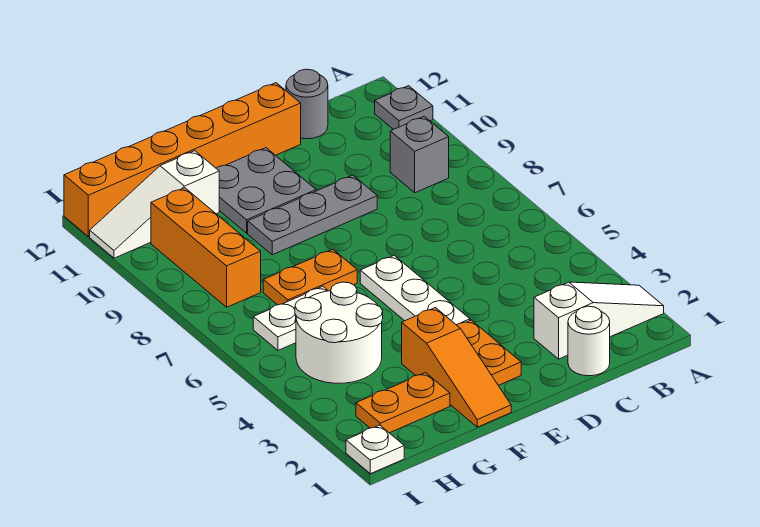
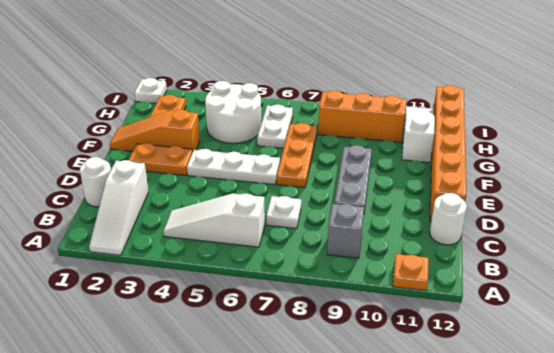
grey 1x1 plate [375,86,433,130] -> orange 1x1 plate [393,254,429,291]
none -> white 1x3 slope [163,194,265,247]
none -> white 1x1 plate [266,196,301,229]
grey 1x1 round brick [286,69,328,139] -> white 1x1 round brick [430,193,467,245]
grey 2x2 plate [216,148,316,233] -> none
orange 1x2 plate [263,249,357,305] -> orange 1x3 plate [277,123,317,188]

